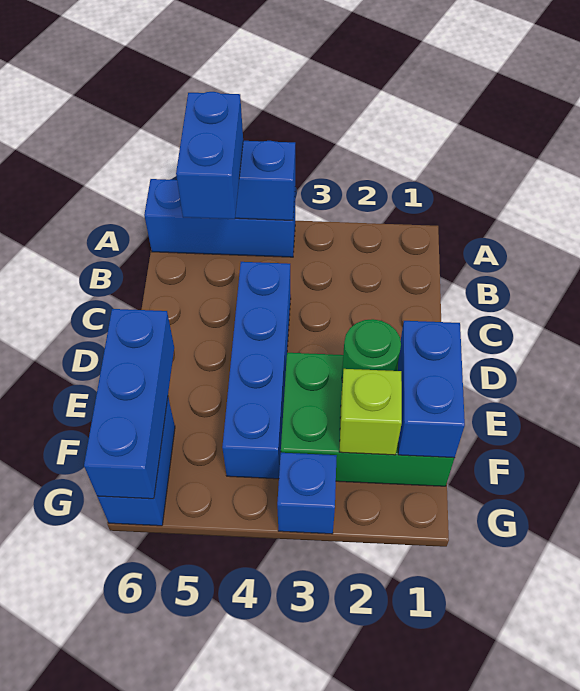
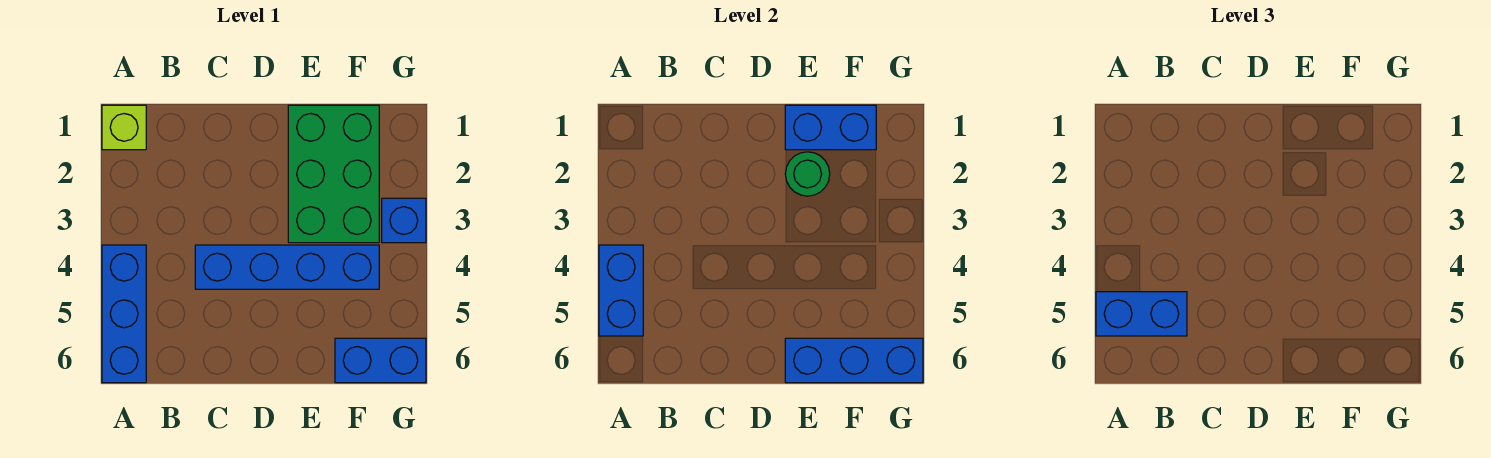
lime 1x1 brick [340,369,402,455] -> lime 1x1 brick moved to [102,105,146,150]

